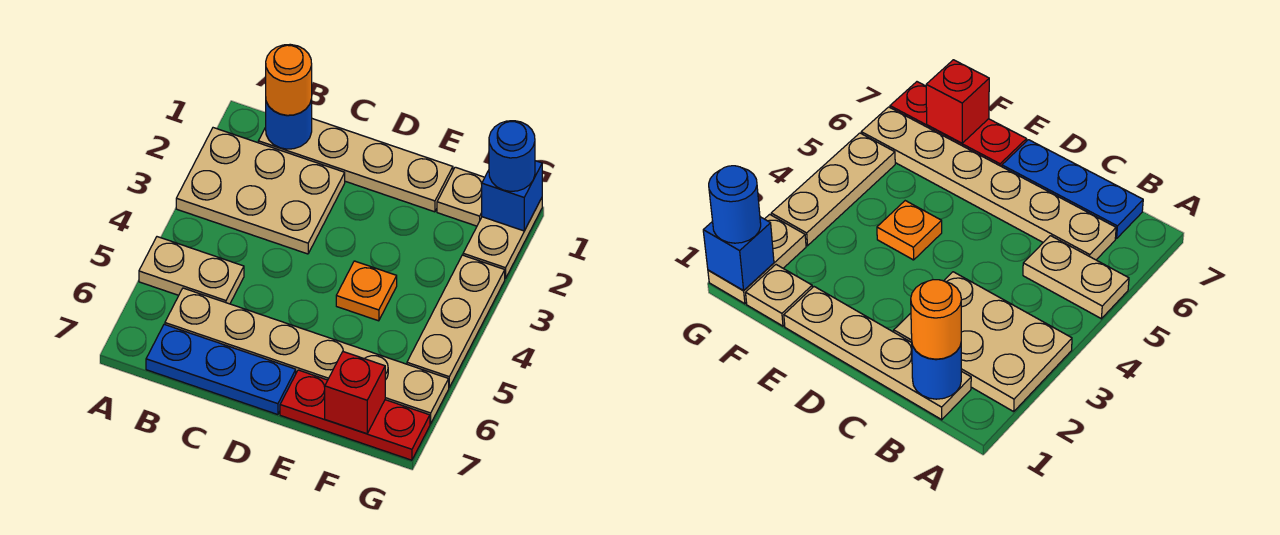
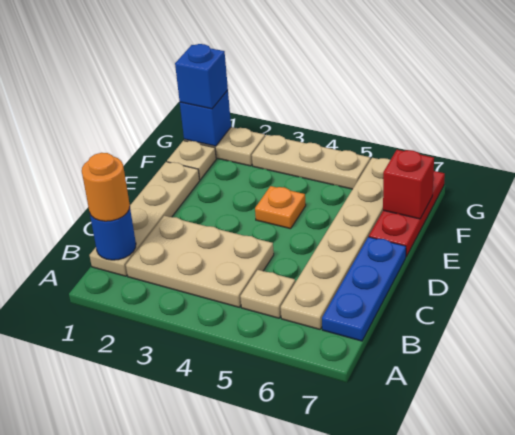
tan 2x3 plate [176,128,345,254] -> tan 2x3 plate turned to [126,216,274,307]
tan 1x2 plate [139,237,244,304] -> tan 1x1 plate [240,270,295,318]
blue 1x1 round brick [489,121,535,191] -> blue 1x1 brick [175,44,228,109]

